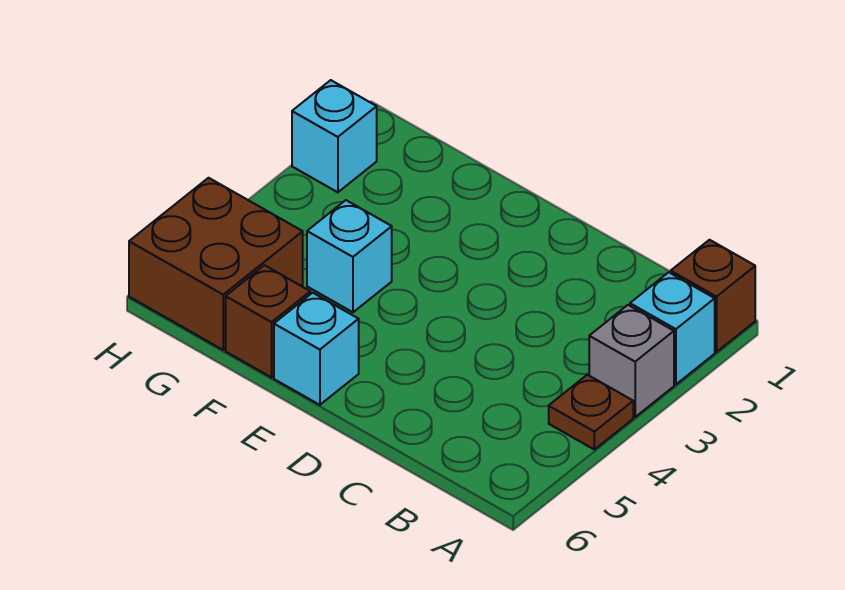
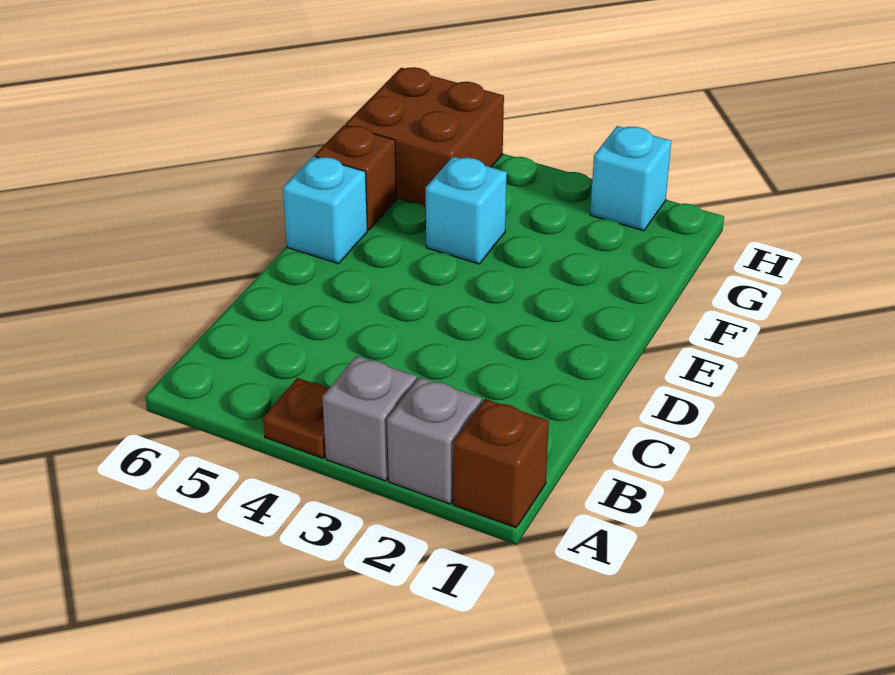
cyan 1x1 brick [630,272,715,384] -> grey 1x1 brick [387,377,482,504]

